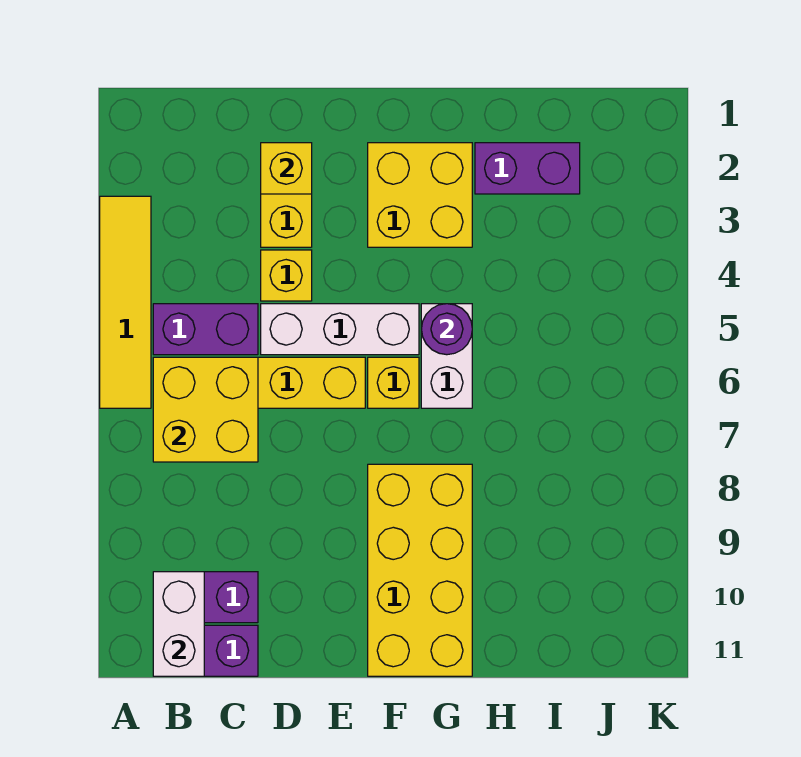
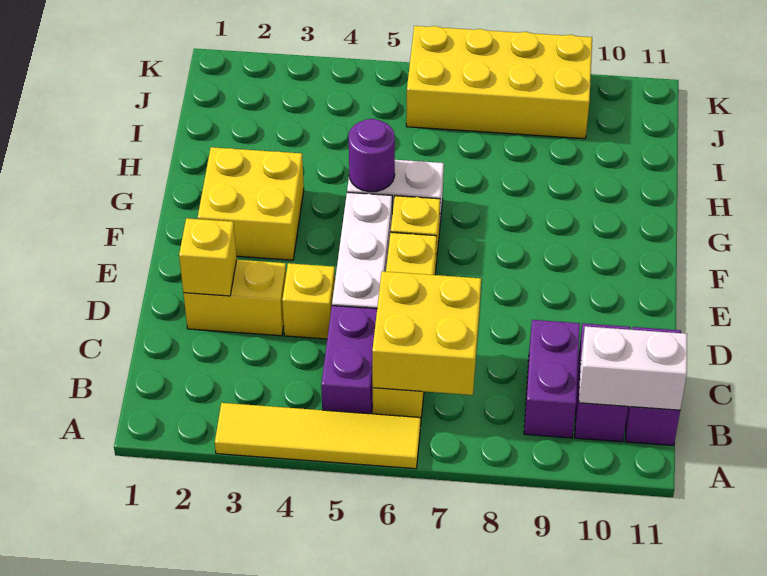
yellow 2x4 brick [368,464,472,676] -> yellow 2x4 brick moved to [406,26,592,139]
purple 1x2 brick [475,143,580,194] -> purple 1x2 brick moved to [524,320,580,438]

